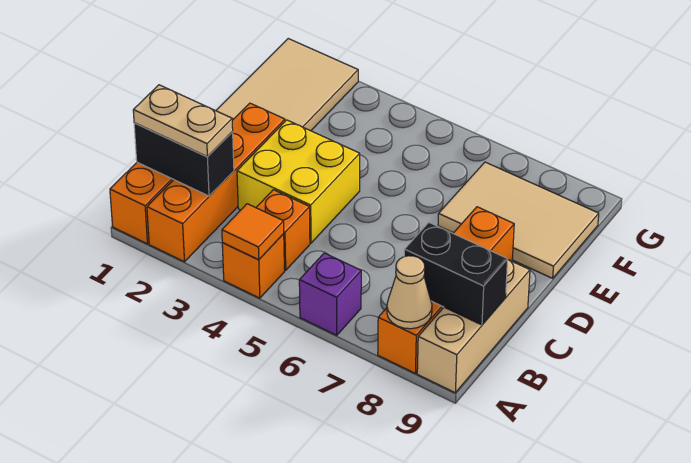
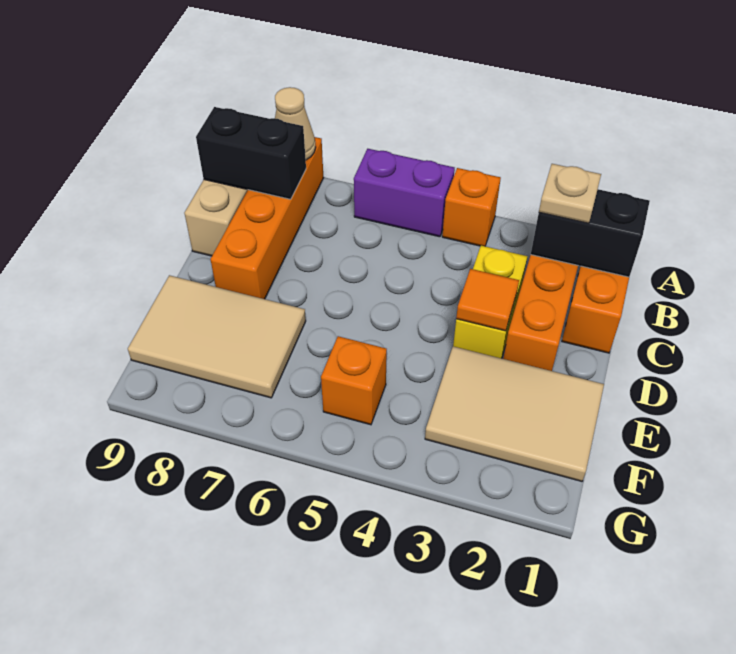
orange 1x1 tile [222,204,284,260] -> orange 1x1 tile moved to [456,269,519,331]
purple 1x1 brick [299,253,361,335] -> purple 1x2 brick [354,149,455,237]
tan 1x2 plate [133,85,233,157] -> tan 1x1 plate [539,164,601,223]
orange 1x1 brick [256,190,310,270] -> orange 1x1 brick moved to [321,336,387,425]
yellow 2x2 brick [237,120,360,243] -> yellow 1x2 brick [453,246,527,358]
tan 2x3 tile [216,39,358,131] -> tan 2x3 tile turned to [425,346,604,481]

